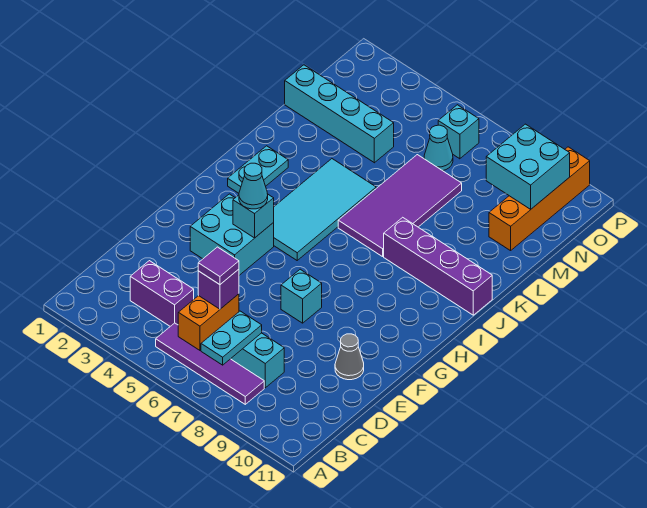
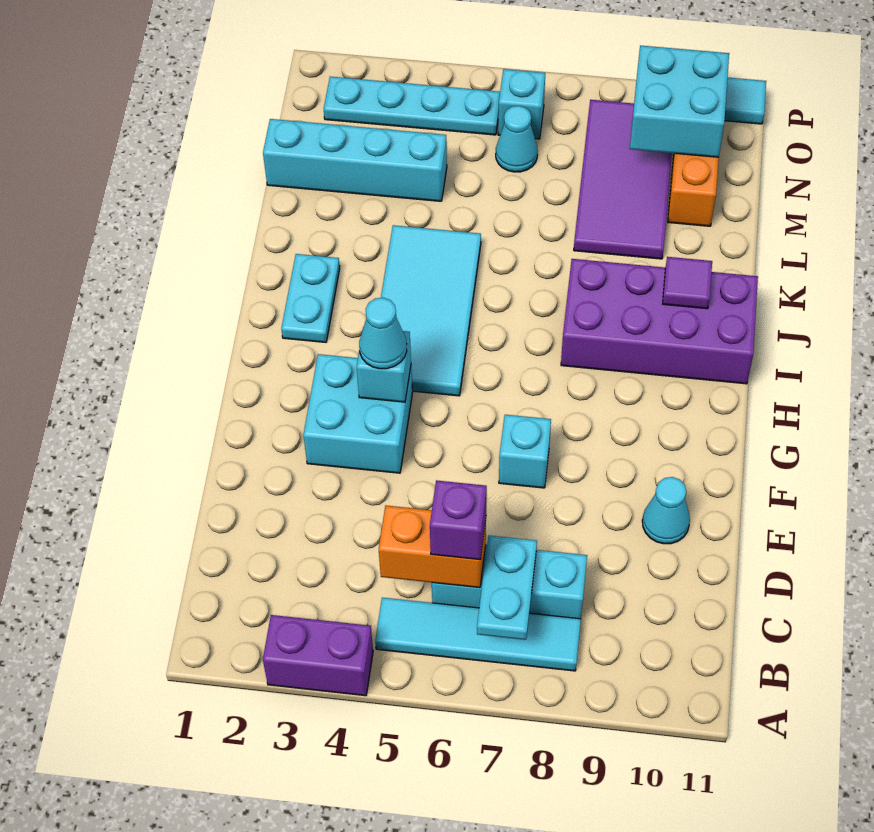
purple 1x4 tile [156,323,264,404] -> cyan 1x4 tile [375,598,581,671]
orange 1x2 brick [178,294,239,350] -> orange 1x2 brick turned to [379,505,486,588]
purple 1x2 brick [130,261,194,326] -> purple 1x2 brick moved to [263,615,373,696]
purple 1x1 tile [198,247,239,285] -> purple 1x1 tile moved to [663,257,712,309]
grey 1x1 cone [335,334,364,380] -> cyan 1x1 cone [642,477,690,544]
purple 2x4 tile [338,155,462,257] -> purple 2x4 tile moved to [574,100,672,259]
purple 1x4 brick [384,217,492,315] -> purple 2x4 brick [561,259,758,384]
none -> cyan 1x4 plate [324,77,500,135]
none -> cyan 1x1 tile [725,78,766,124]

